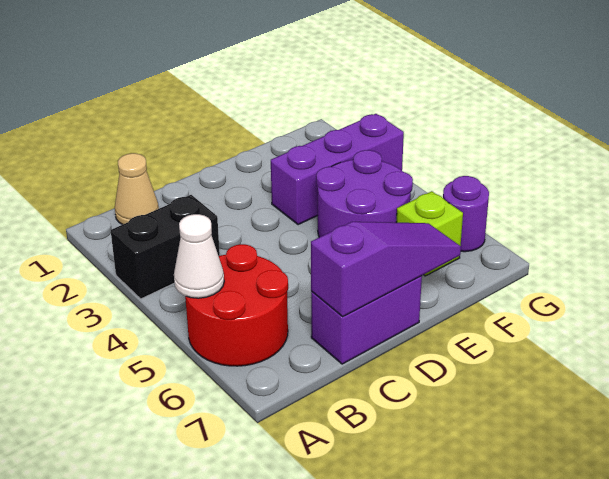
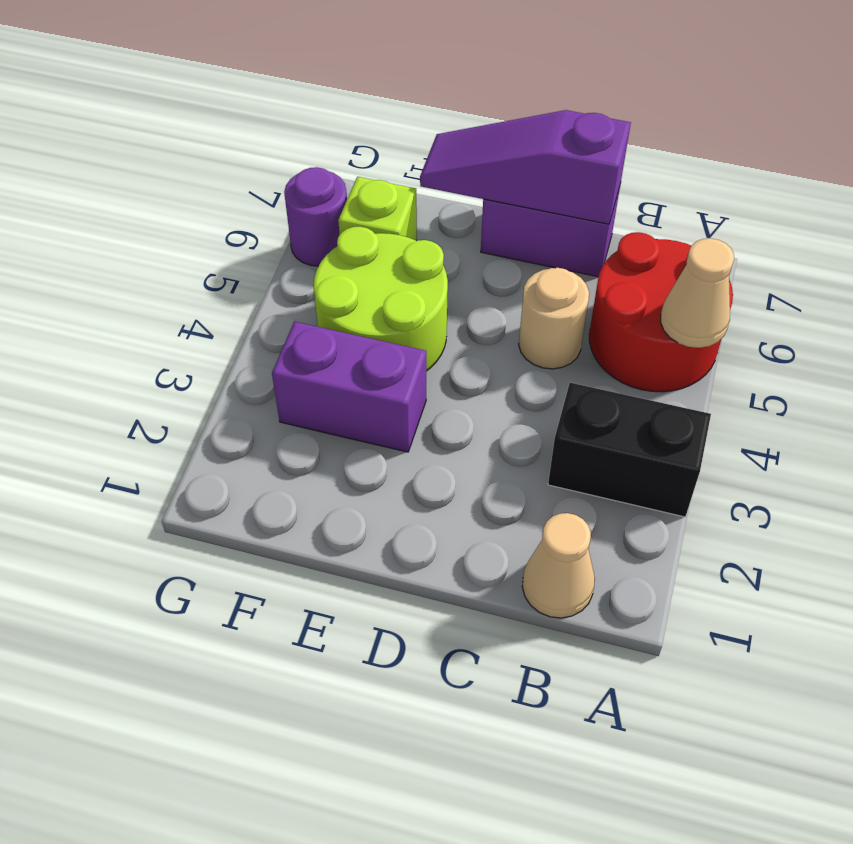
white 1x1 cone [174,214,224,298] -> tan 1x1 cone [661,238,734,348]
none -> tan 1x1 round brick [519,268,589,369]
purple 1x3 brick [271,114,404,225] -> purple 1x2 brick [272,322,426,452]
purple 2x2 round brick [316,150,413,237] -> lime 2x2 round brick [314,227,448,371]

